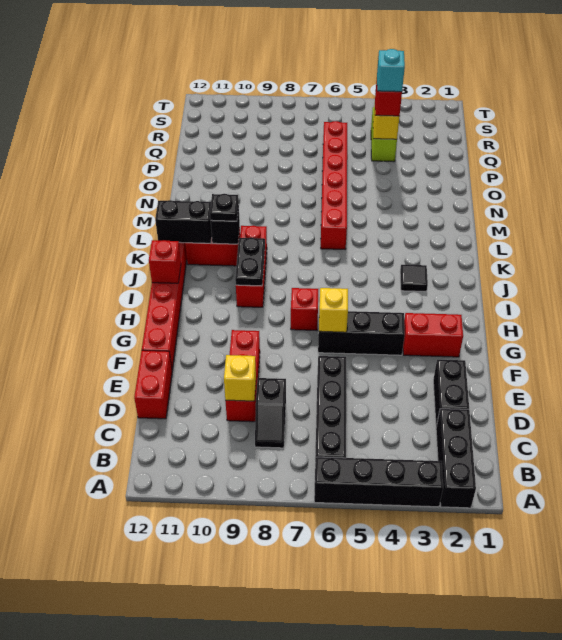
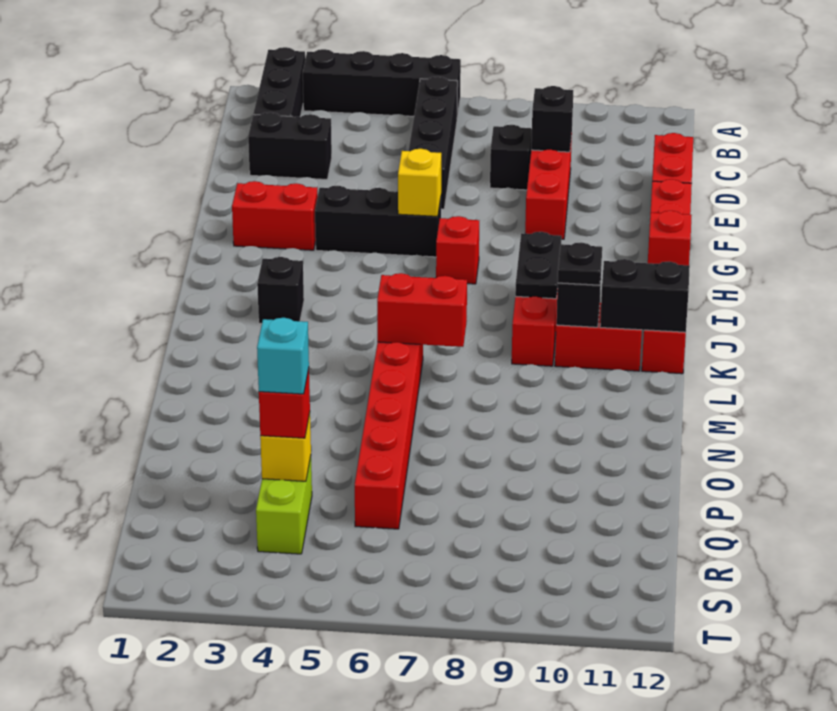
black 1x2 brick [433,360,469,426] -> black 1x2 brick turned to [248,112,332,179]
yellow 1x1 brick [224,355,256,401] -> black 1x1 brick [531,86,573,152]
black 1x1 tile [400,265,428,291] -> black 1x1 brick [257,257,304,324]
none -> red 1x2 brick [377,273,467,347]

